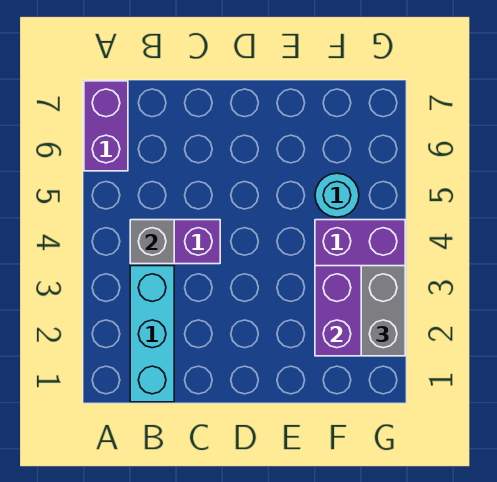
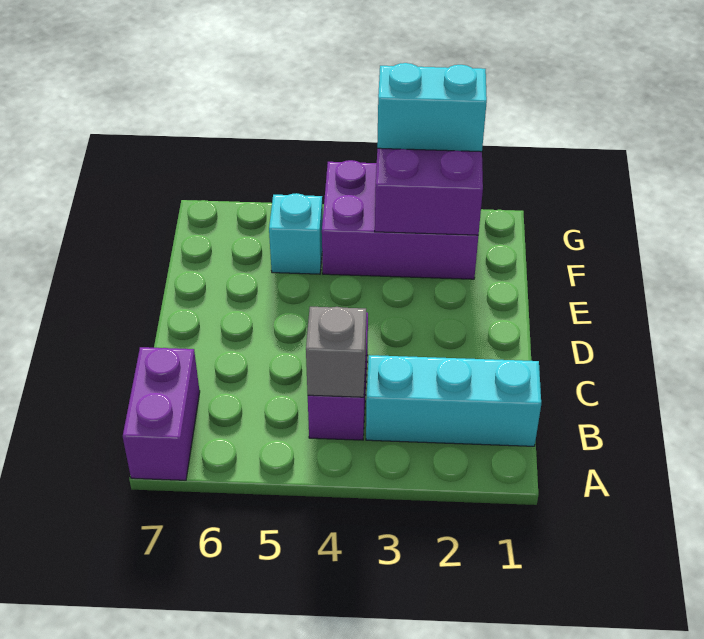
purple 1x2 brick [84,81,128,171] -> purple 1x2 brick turned to [123,347,200,480]
cyan 1x1 round brick [315,173,359,217] -> cyan 1x1 brick [269,193,323,274]
grey 1x2 brick [361,266,405,356] -> cyan 1x2 brick [377,63,487,152]

